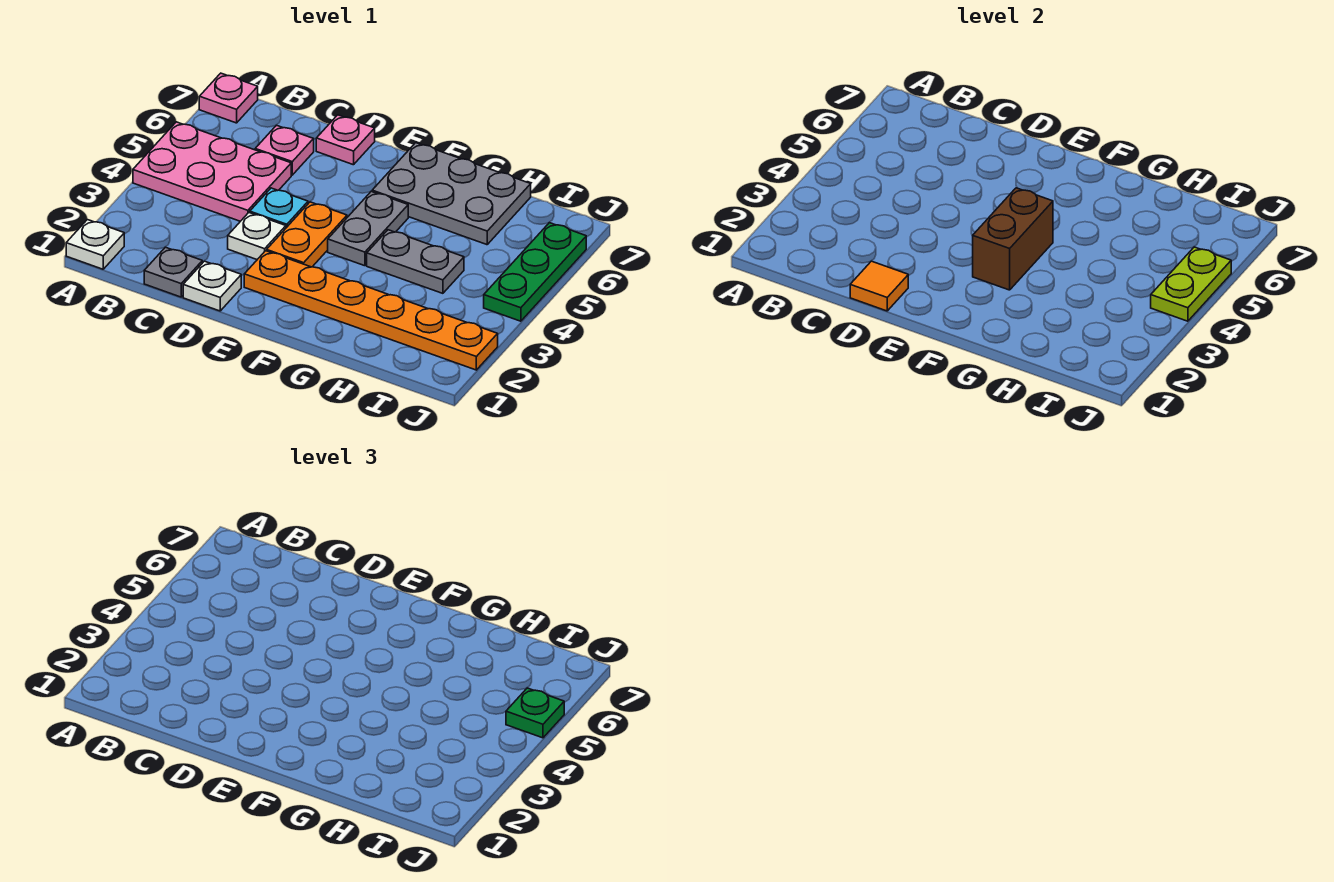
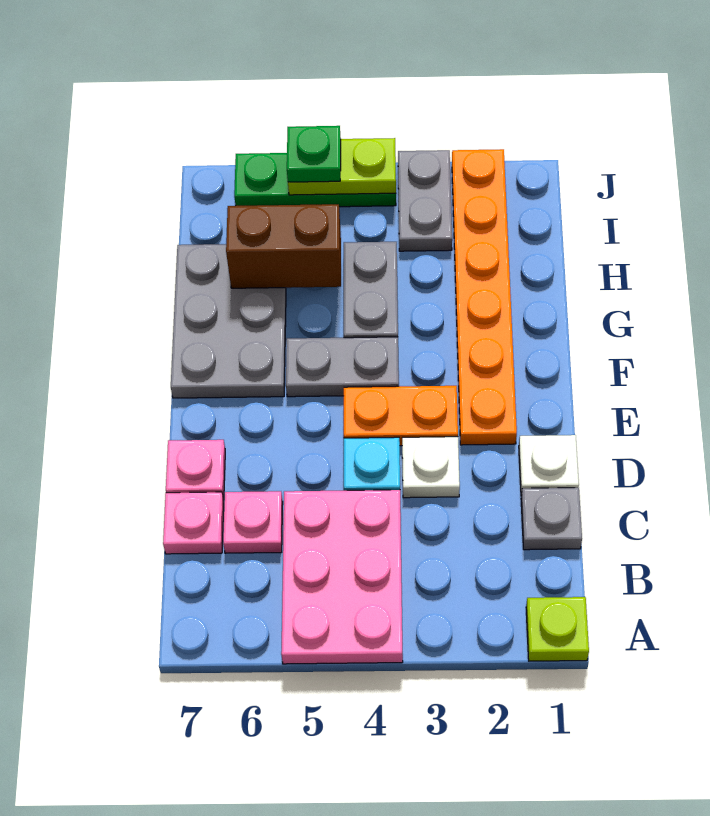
white 1x1 plate [66,220,124,269] -> lime 1x1 plate [526,597,589,661]
pink 1x1 plate [199,73,258,123] -> pink 1x1 plate moved to [163,492,224,554]
orange 1x1 tile [850,261,908,311] -> none
brown 1x2 brick [973,188,1053,290] -> brown 1x2 brick moved to [226,204,341,288]
none -> grey 1x2 plate [398,150,452,251]

